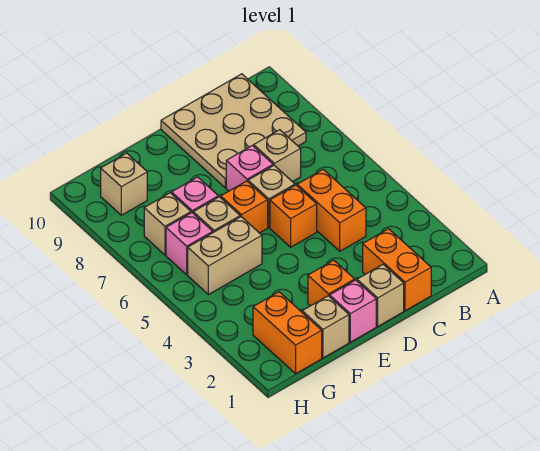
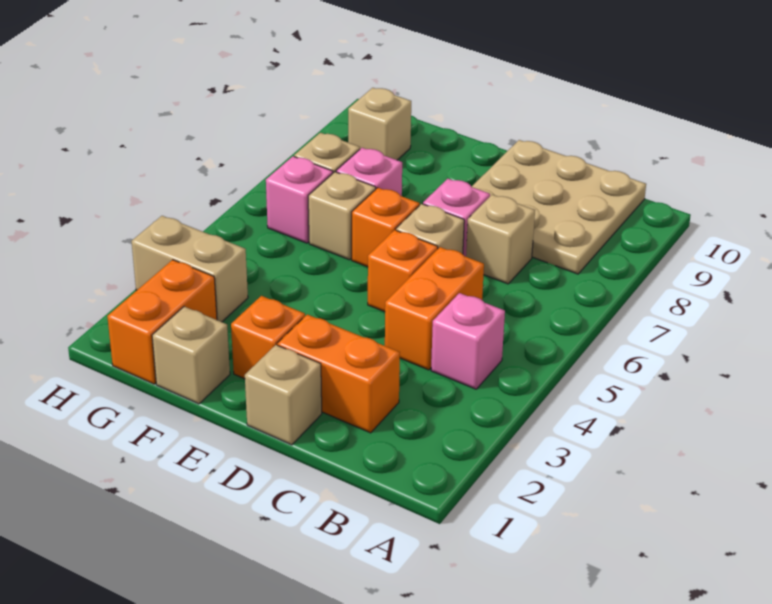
orange 1x2 brick [363,229,431,311] -> orange 1x2 brick turned to [277,314,400,433]
pink 1x1 brick [330,280,376,342] -> pink 1x1 brick moved to [431,293,505,389]
tan 1x2 brick [188,217,262,295] -> tan 1x2 brick moved to [131,216,248,322]

